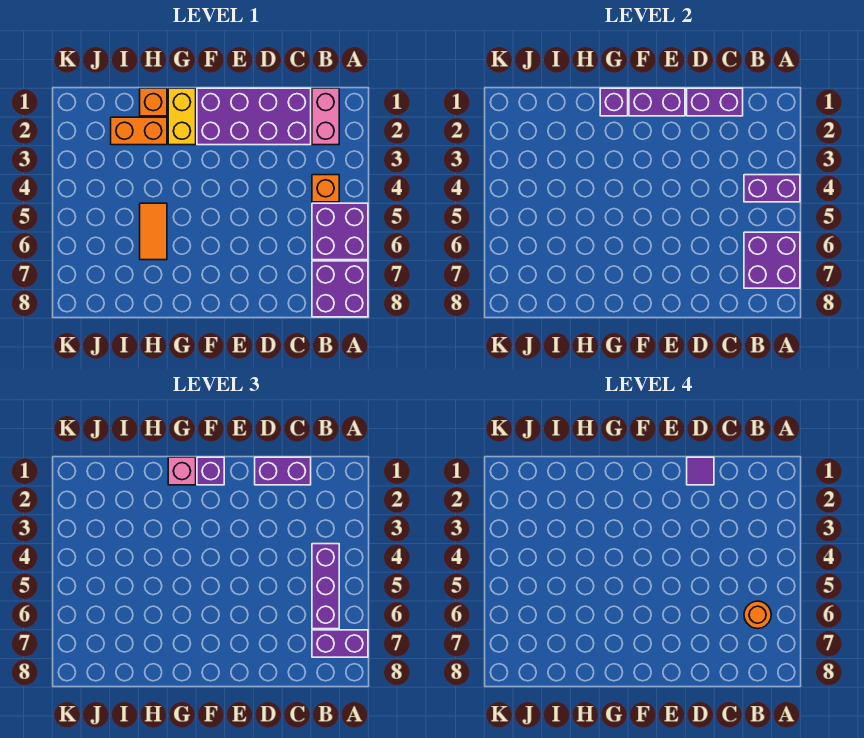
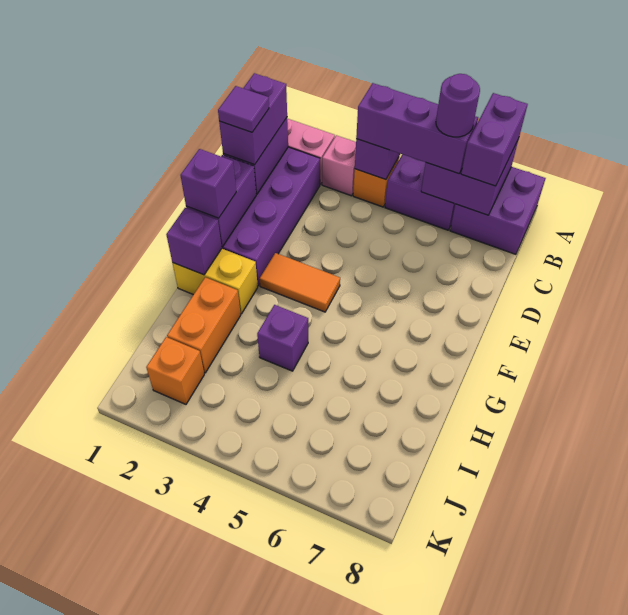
orange 1x1 round brick [744,601,771,629] -> purple 1x1 round brick [436,74,480,137]
pink 1x1 brick [168,457,196,485] -> pink 1x1 brick moved to [322,135,356,196]
orange 1x1 brick [140,88,167,116] -> orange 1x1 brick moved to [146,337,204,404]
none -> purple 1x1 brick [257,305,308,371]
orange 1x2 tile [140,203,167,260] -> orange 1x2 tile moved to [260,253,340,312]

